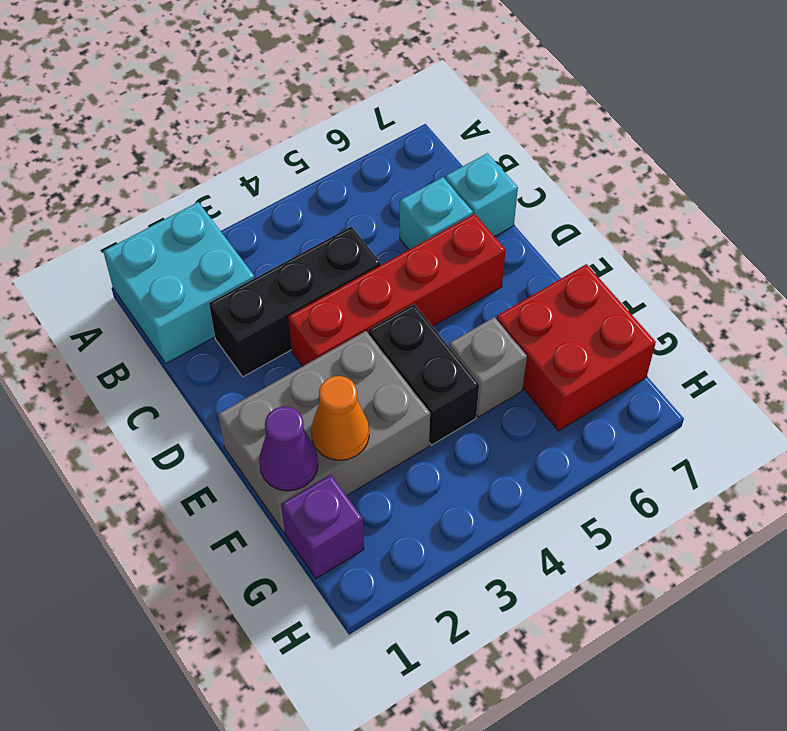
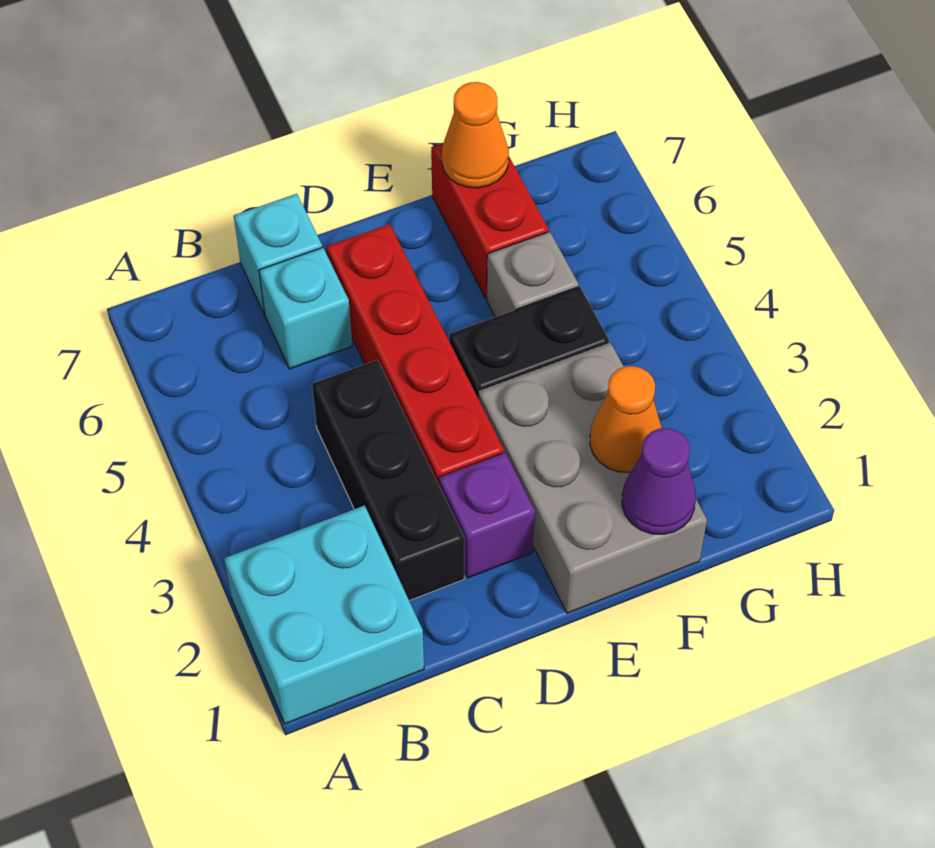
red 2x2 brick [496,264,656,431] -> red 1x2 brick [431,143,549,298]
none -> orange 1x1 cone [442,82,509,188]
purple 1x1 brick [281,475,364,578] -> purple 1x1 brick moved to [439,453,535,578]

